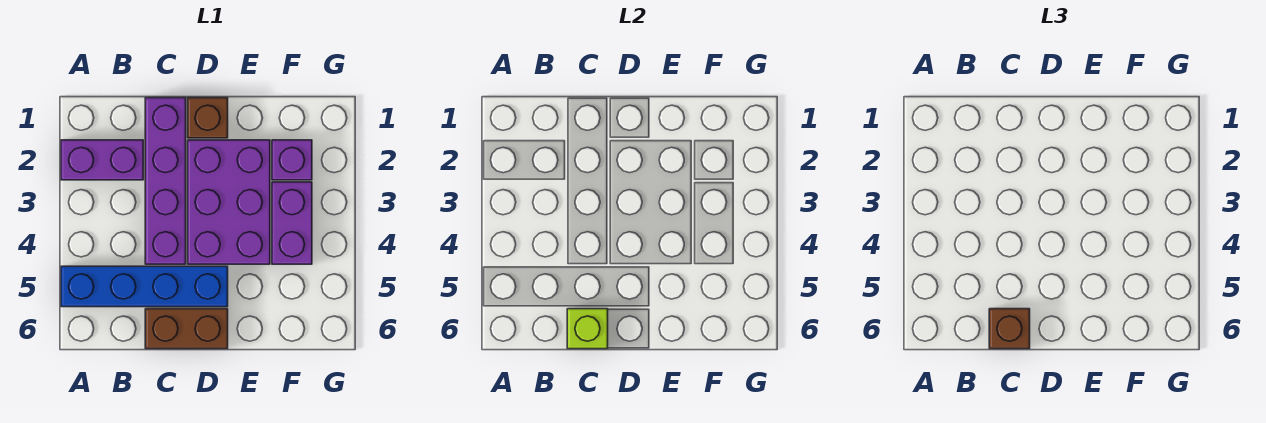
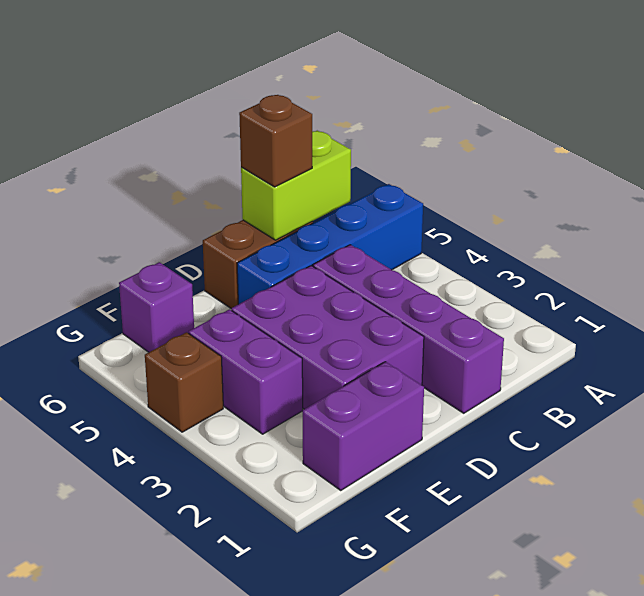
purple 1x2 brick [61,140,143,180] -> purple 1x2 brick moved to [302,362,424,490]
lime 1x1 brick [567,309,608,349] -> lime 1x2 brick [241,131,351,240]
brown 1x1 brick [188,98,228,138] -> brown 1x1 brick moved to [145,332,223,432]
purple 1x1 brick [272,140,312,180] -> purple 1x1 brick moved to [119,262,194,352]

